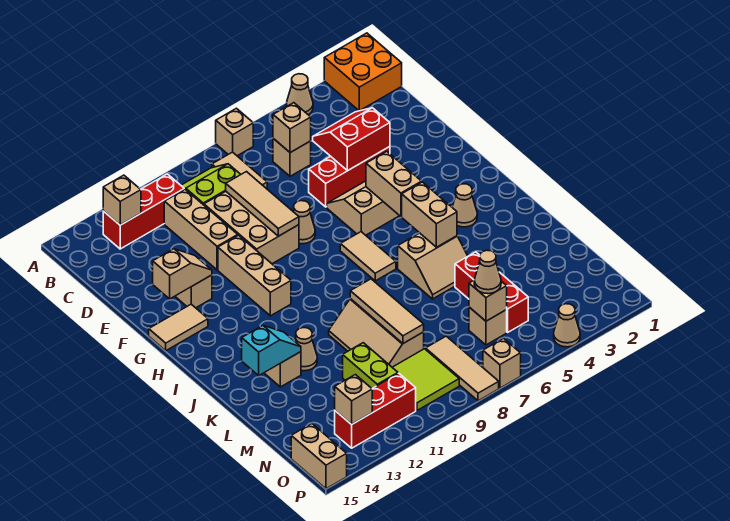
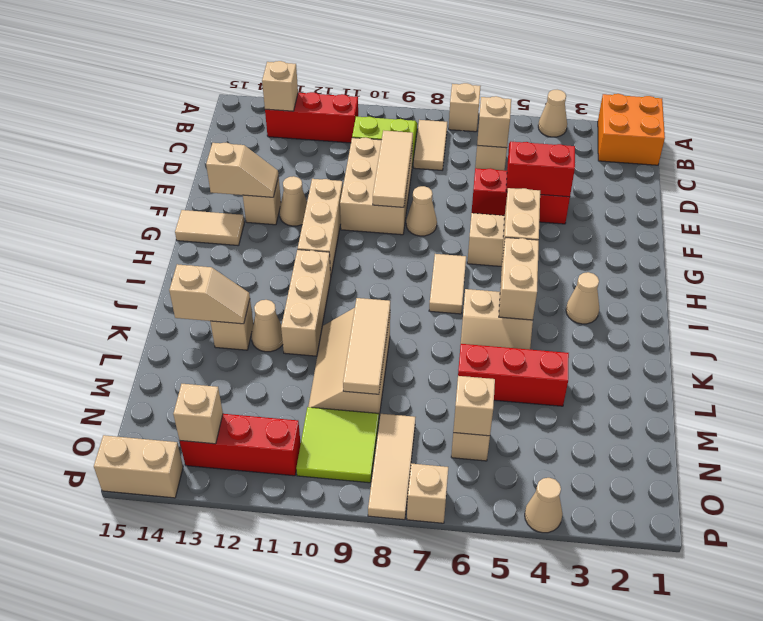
tan 1x3 brick [164,189,238,270] -> tan 1x3 brick moved to [281,250,331,356]
cyan 1x2 slope [242,326,301,375] -> tan 1x2 slope [169,264,250,324]
red 1x3 brick [455,252,528,332] -> red 1x3 brick turned to [458,344,569,406]
lime 1x2 brick [343,343,398,388] -> none
tan 1x1 cone [474,250,501,294] -> tan 1x1 cone moved to [280,176,307,226]
tan 1x2 brick [291,424,347,489] -> tan 1x2 brick turned to [94,435,183,498]

